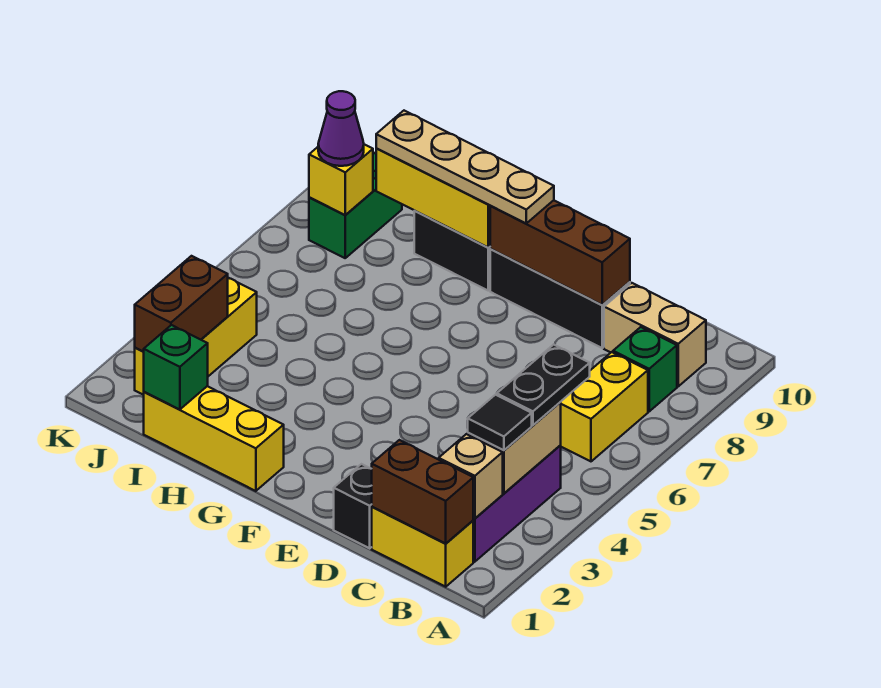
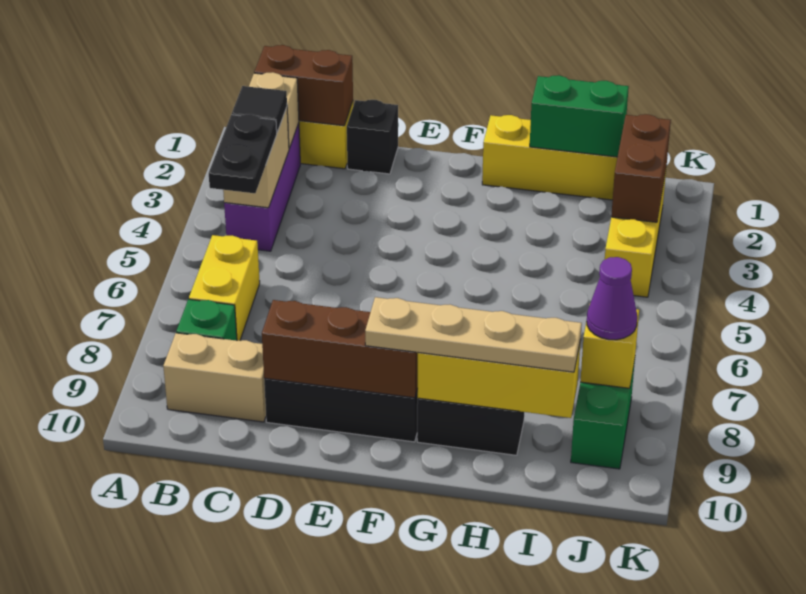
green 1x1 brick [144,325,208,410] -> green 1x2 brick [530,75,629,157]

